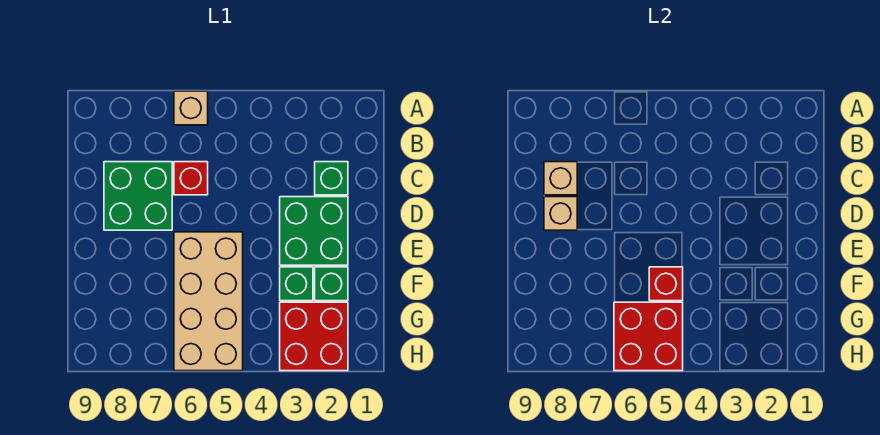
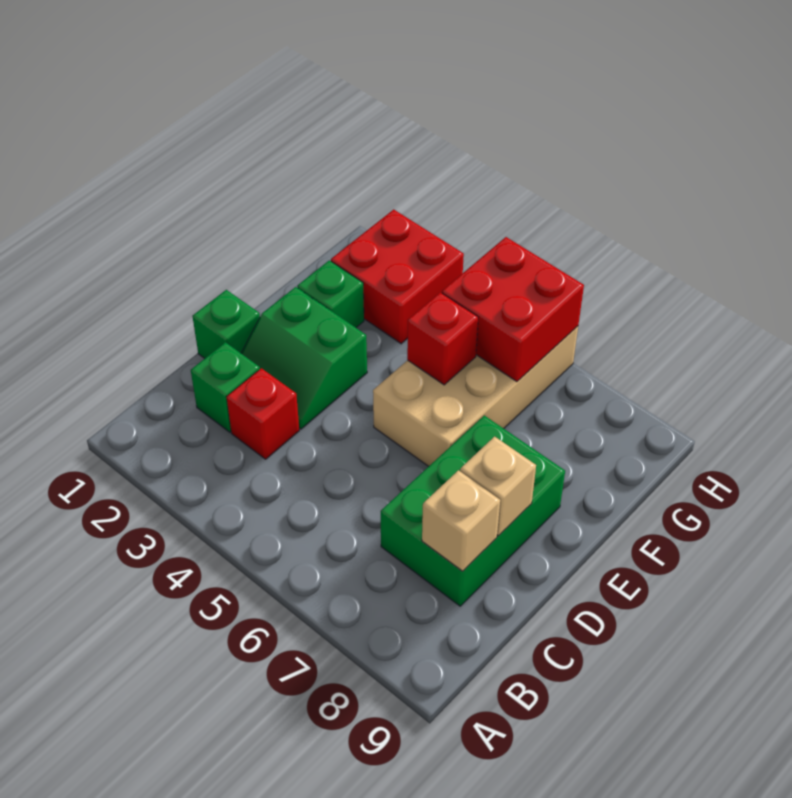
tan 1x1 brick [174,91,208,125] -> none
red 1x1 brick [174,162,208,195] -> red 1x1 brick moved to [227,368,299,459]
green 2x2 brick [104,162,172,230] -> green 2x3 brick [381,415,565,606]
green 2x2 brick [280,197,348,265] -> green 2x2 slope [241,287,367,429]
green 1x1 brick [280,267,313,301] -> green 1x1 brick moved to [192,290,260,359]

